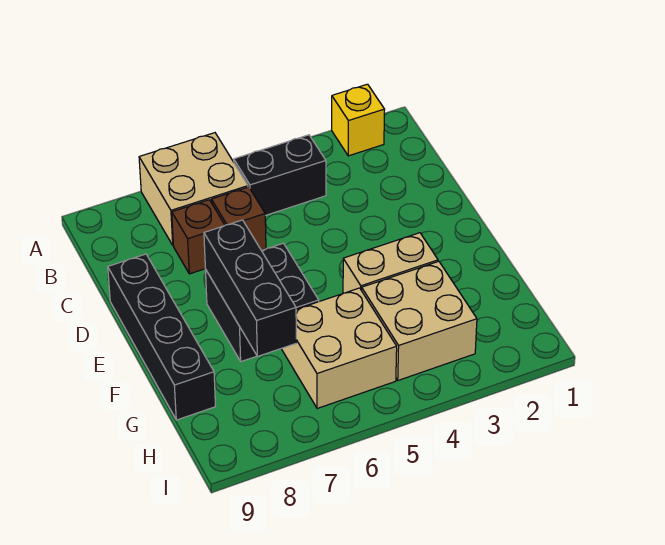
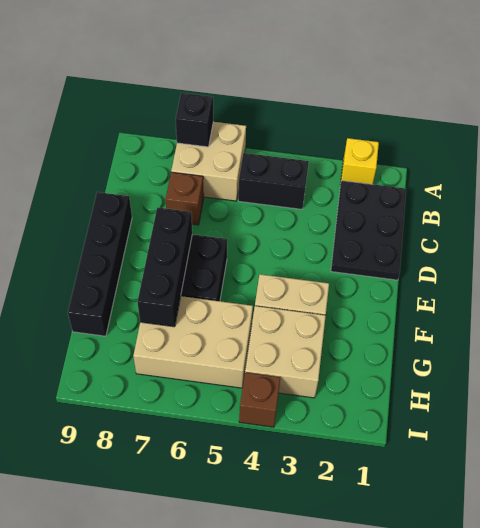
none -> black 1x1 brick [176,93,213,147]
none -> black 2x3 plate [331,181,406,280]
brown 1x1 brick [211,187,266,250] -> brown 1x1 brick moved to [239,373,280,427]
tan 2x2 brick [282,288,397,409] -> tan 2x3 brick [133,296,253,388]

